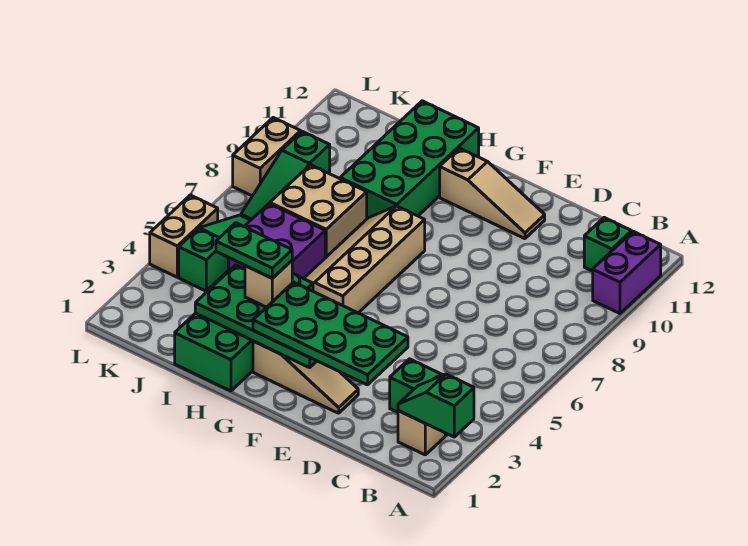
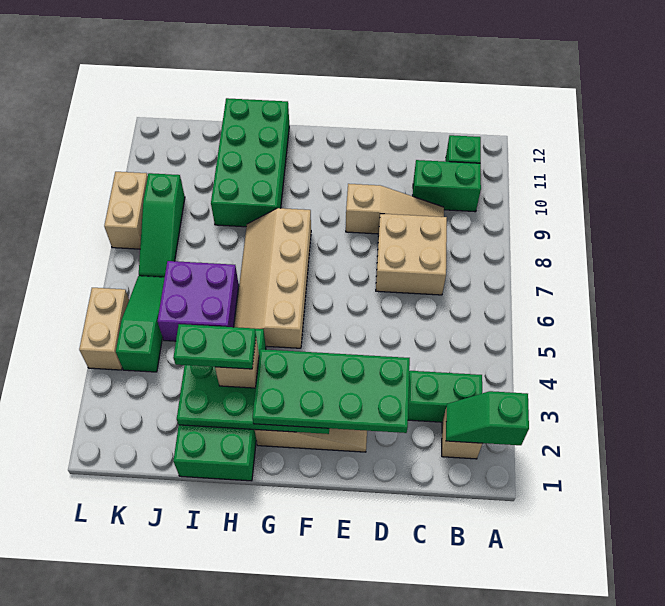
purple 1x2 brick [593,232,661,313] -> none
none -> green 1x2 brick [413,160,481,212]
tan 1x3 slope [440,148,545,239] -> tan 1x3 slope moved to [346,184,444,234]
tan 2x2 brick [270,165,367,258] -> tan 2x2 brick moved to [376,214,447,295]

